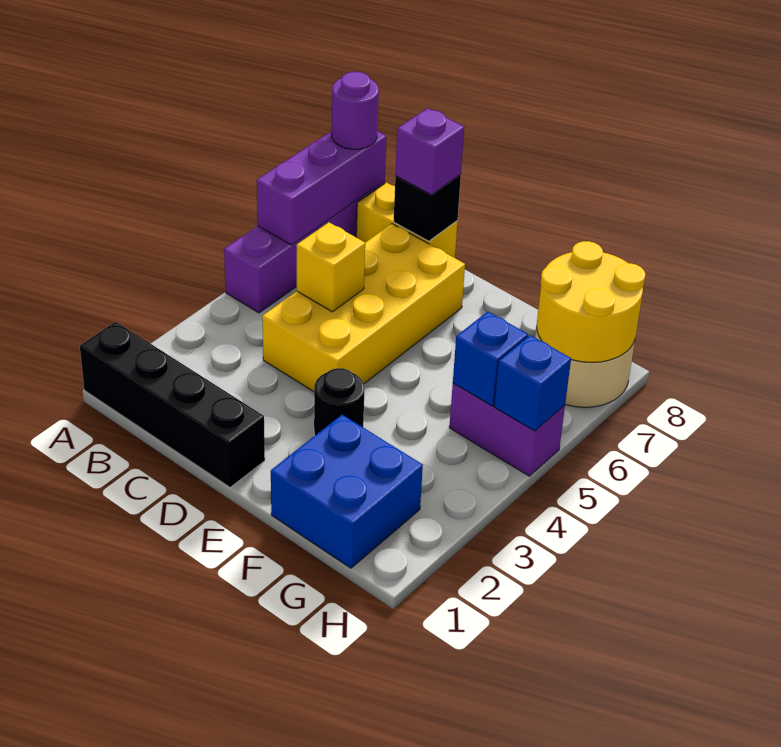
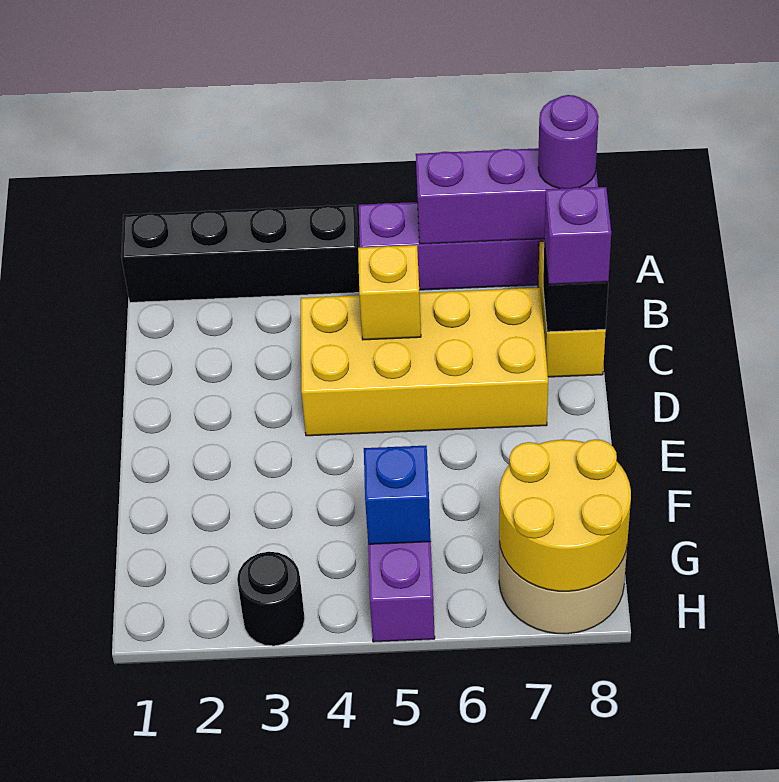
black 1x4 brick [80,322,265,488] -> black 1x4 brick turned to [121,205,359,302]
black 1x1 round brick [314,368,365,435] -> black 1x1 round brick moved to [237,552,305,646]
blue 2x2 brick [271,415,423,568] -> none
blue 1x1 brick [494,335,571,431] -> none

